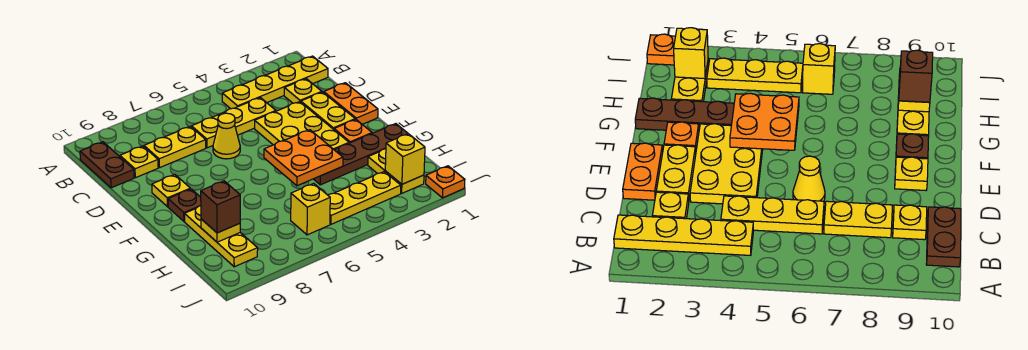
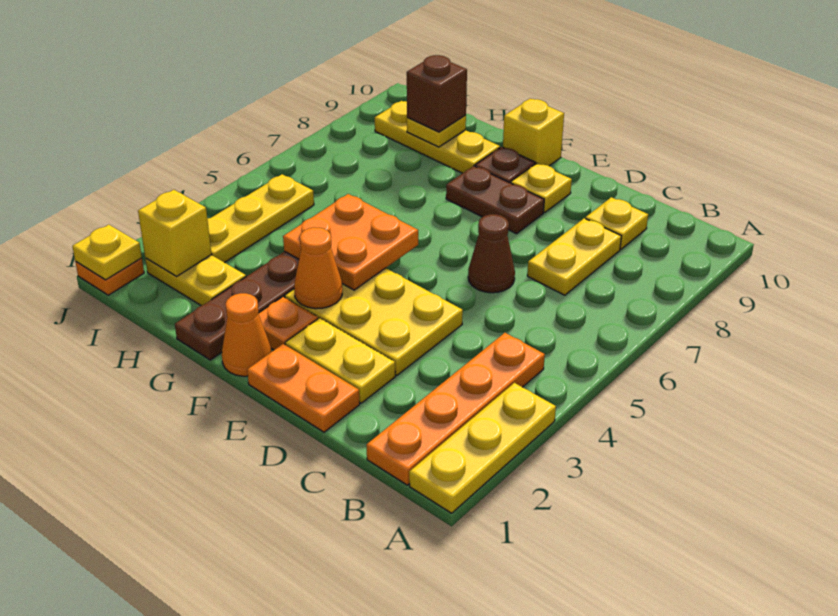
yellow 1x4 plate [222,56,328,109] -> orange 1x4 plate [367,333,545,485]
brown 1x2 plate [80,142,134,188] -> brown 1x2 plate moved to [446,166,544,234]
yellow 1x1 plate [284,79,322,103] -> yellow 1x1 plate moved to [72,225,142,280]
yellow 1x3 plate [192,98,276,148] -> yellow 1x3 plate moved to [409,383,556,513]
yellow 1x1 cone [213,113,240,159] -> brown 1x1 cone [468,214,515,293]
none -> orange 1x1 cone [222,293,272,376]
none -> orange 1x1 cone [294,227,342,309]
yellow 1x1 brick [291,183,330,235] -> yellow 1x1 brick moved to [503,99,564,166]

